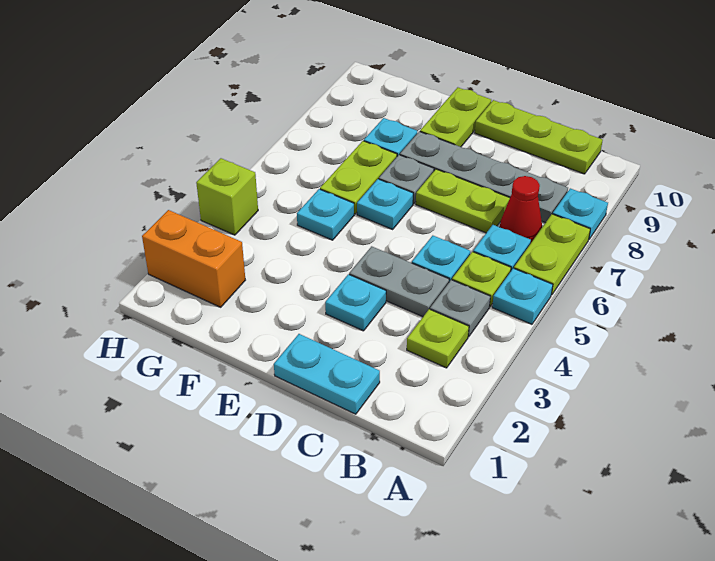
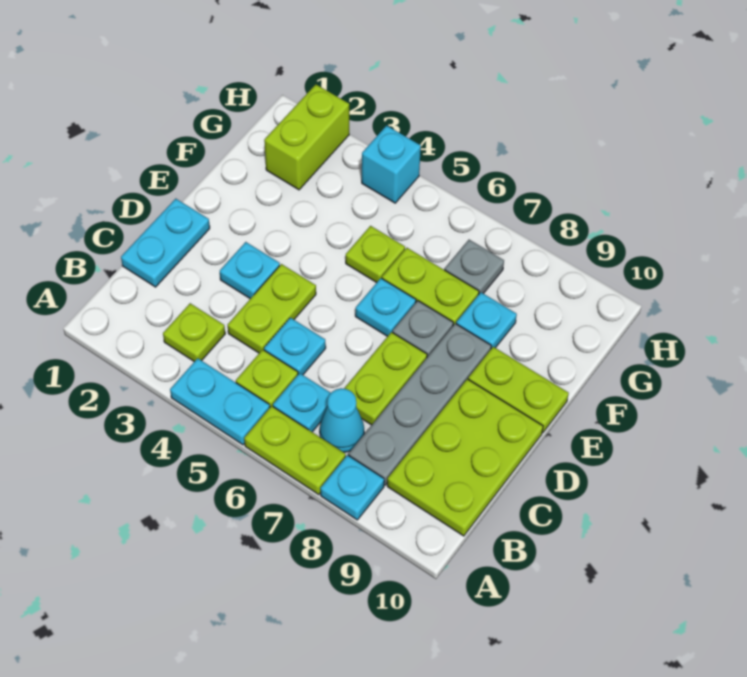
cyan 1x1 plate [492,268,553,324] -> cyan 1x2 plate [170,358,270,445]
grey 1x1 plate [430,280,490,337] -> grey 1x1 plate moved to [445,240,504,294]
red 1x1 cone [500,176,542,242] -> cyan 1x1 cone [320,388,364,452]
lime 1x3 plate [475,100,603,174] -> lime 2x3 plate [387,379,543,536]
grey 1x2 plate [349,246,449,317] -> lime 1x2 plate [228,264,316,353]
cyan 1x1 plate [297,189,354,240] -> lime 1x1 plate [346,226,405,283]
orange 1x2 brick [142,210,245,307] -> lime 1x2 brick [264,85,349,190]
lime 1x1 brick [196,158,258,235] -> cyan 1x1 brick [362,126,421,203]

